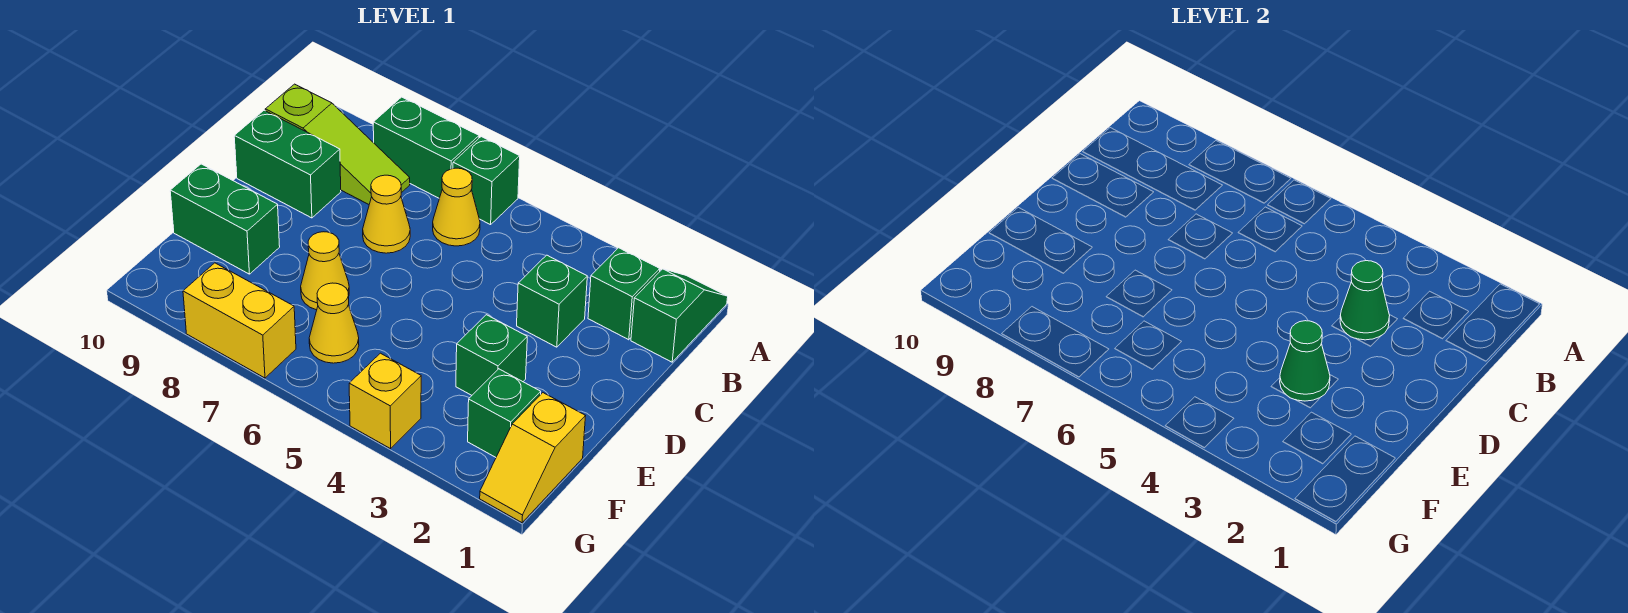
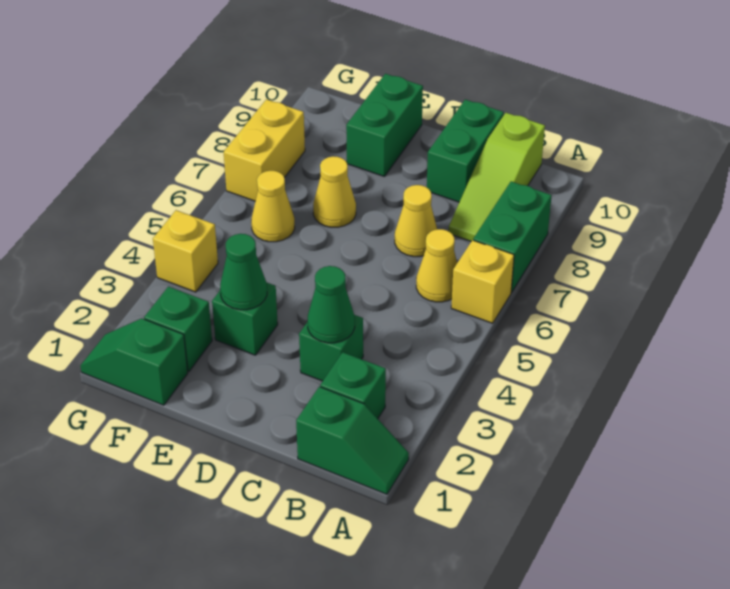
green 1x1 brick [453,137,520,225] -> yellow 1x1 brick [451,240,514,323]
yellow 1x2 slope [480,393,585,523] -> green 1x2 slope [80,319,188,405]

